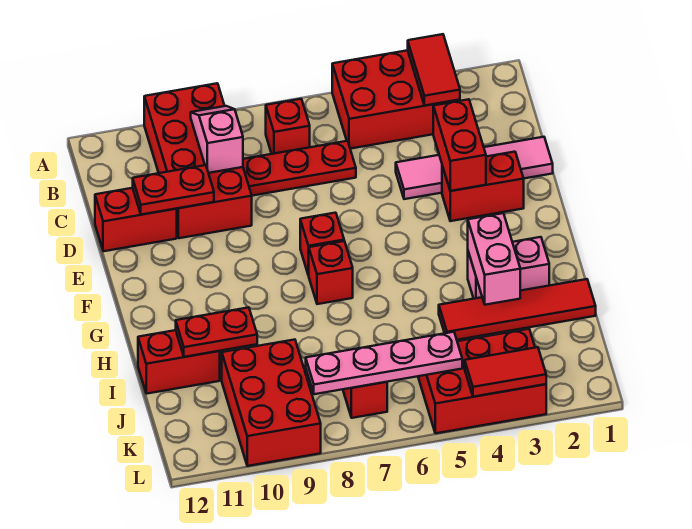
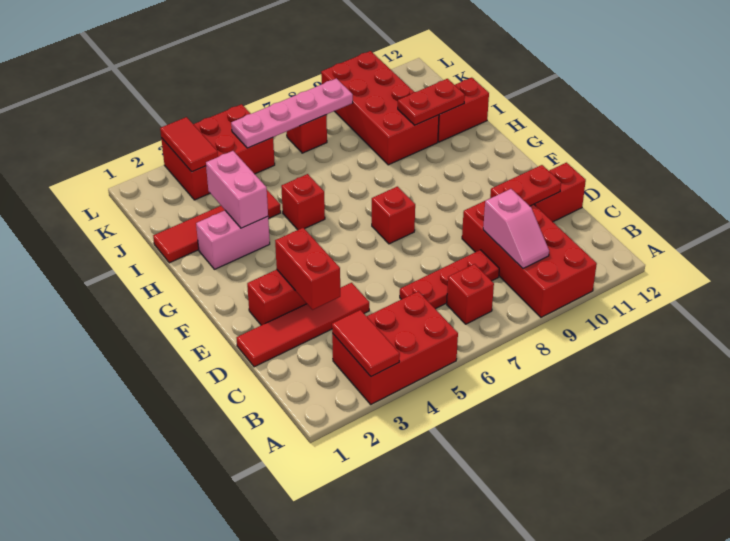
pink 1x4 tile [396,137,553,199] -> red 1x4 tile [237,283,369,367]
red 1x1 brick [309,241,353,304] -> red 1x1 brick moved to [281,174,325,230]
red 2x3 brick [222,340,321,466] -> red 2x4 brick [321,51,439,165]
red 1x2 tile [465,347,546,397] -> red 1x2 tile turned to [160,117,218,172]

